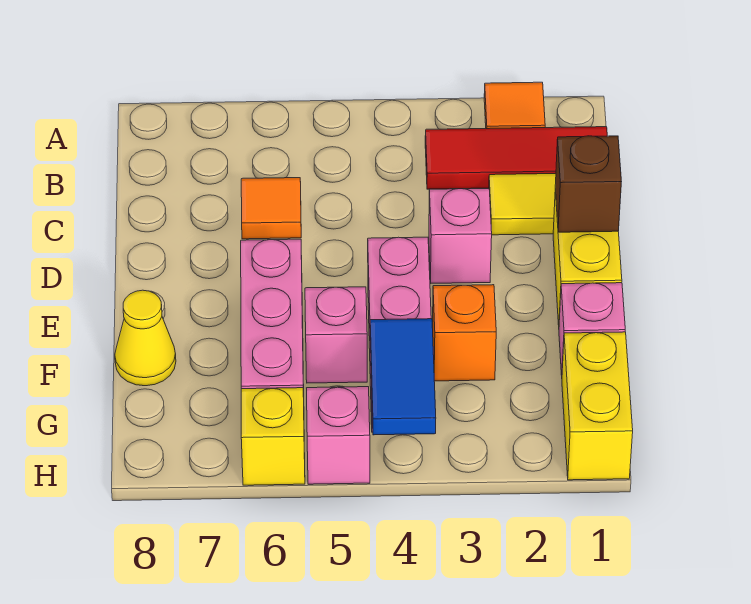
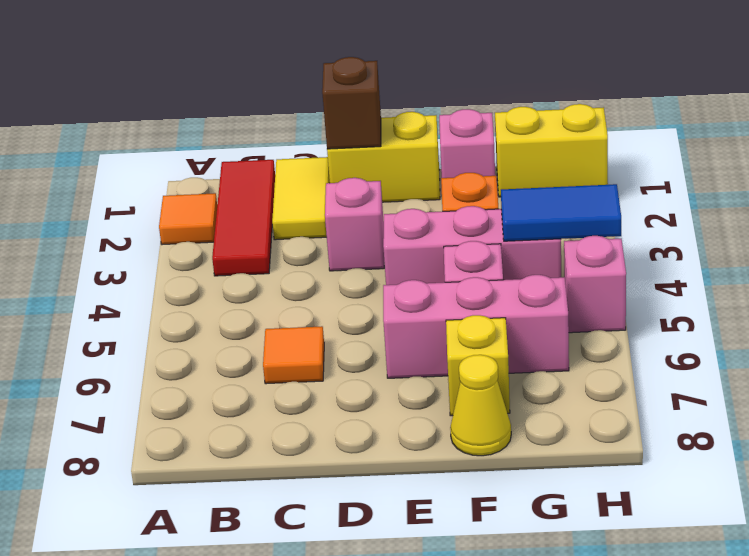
yellow 1x1 brick [241,388,305,485] -> yellow 1x1 brick moved to [446,315,510,416]

